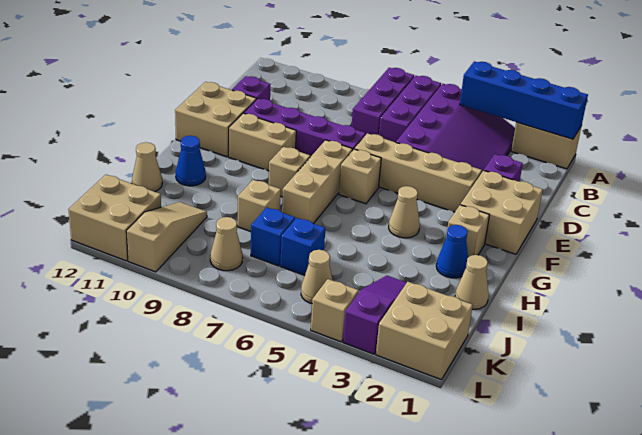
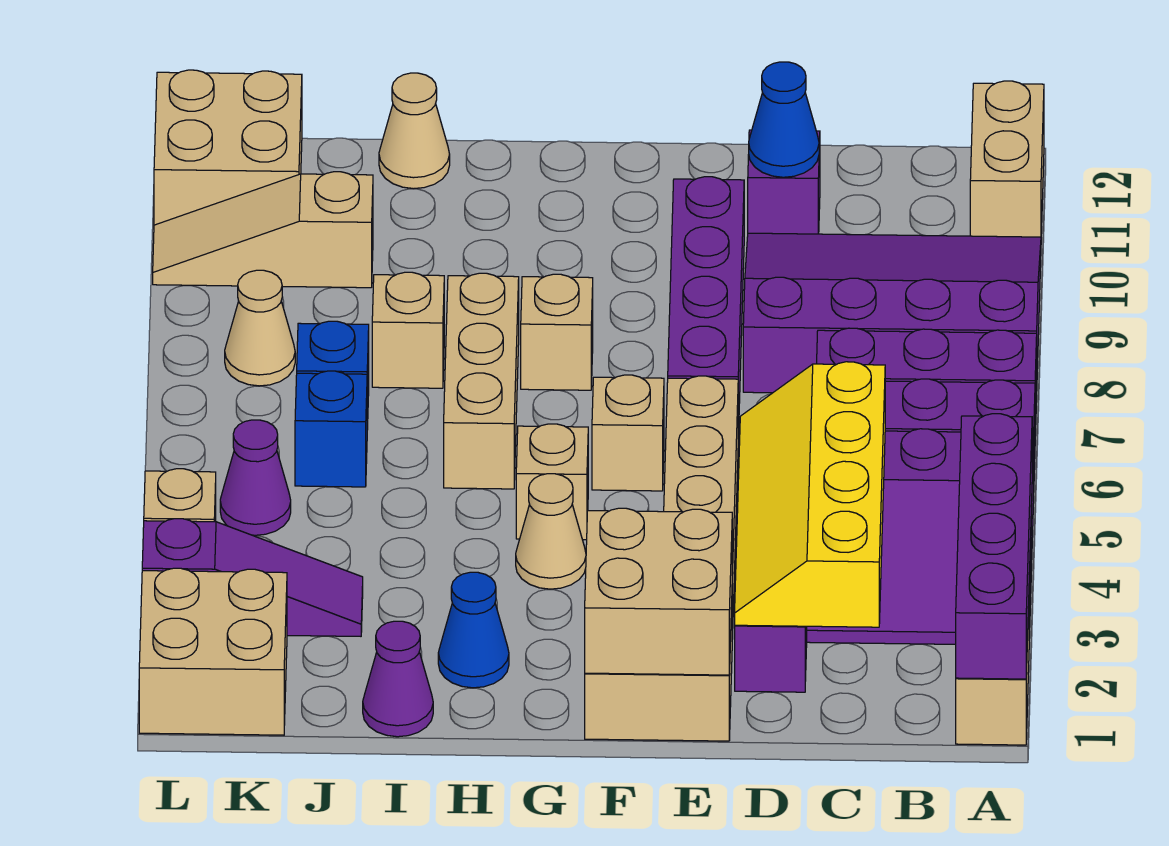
blue 1x4 brick [460,61,588,139] -> purple 1x4 brick [956,414,1032,679]
none -> purple 3x4 slope [743,233,1041,393]
none -> yellow 2x4 slope [735,362,885,627]
tan 2x2 brick [175,82,256,157] -> tan 2x2 brick moved to [585,508,732,675]
tan 1x3 brick [282,140,353,224] -> tan 1x3 brick turned to [444,273,519,489]
tan 1x2 brick [229,113,296,171] -> tan 1x2 brick moved to [970,81,1044,237]
tan 1x1 brick [446,205,489,257] -> tan 1x1 brick moved to [516,424,588,540]
blue 1x1 cone [176,136,206,186] -> blue 1x1 cone moved to [749,62,819,177]
tan 1x1 cone [455,255,489,309] -> purple 1x1 cone [363,621,433,737]
tan 1x3 slope [126,202,207,272] -> tan 1x3 slope turned to [153,172,373,288]
tan 1x1 cone [301,250,332,304] -> purple 1x1 cone [220,420,291,535]

